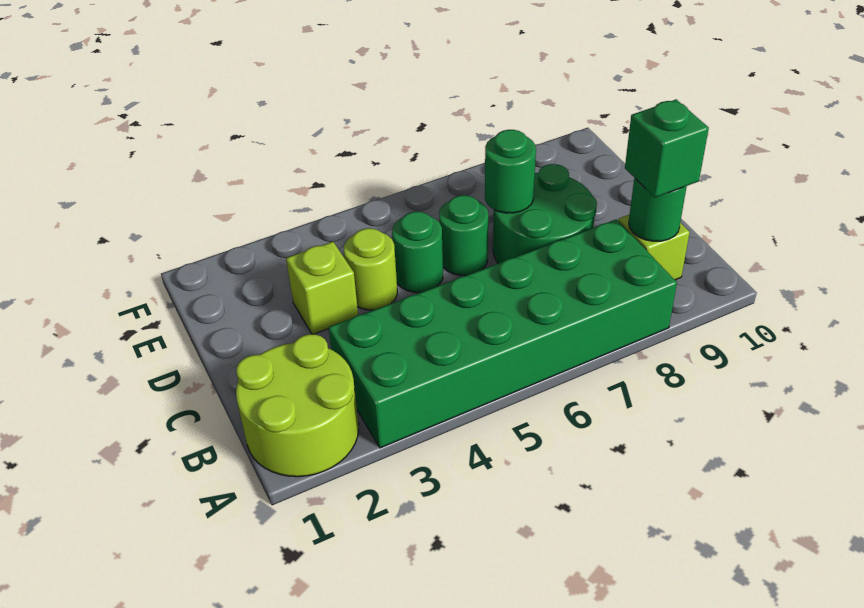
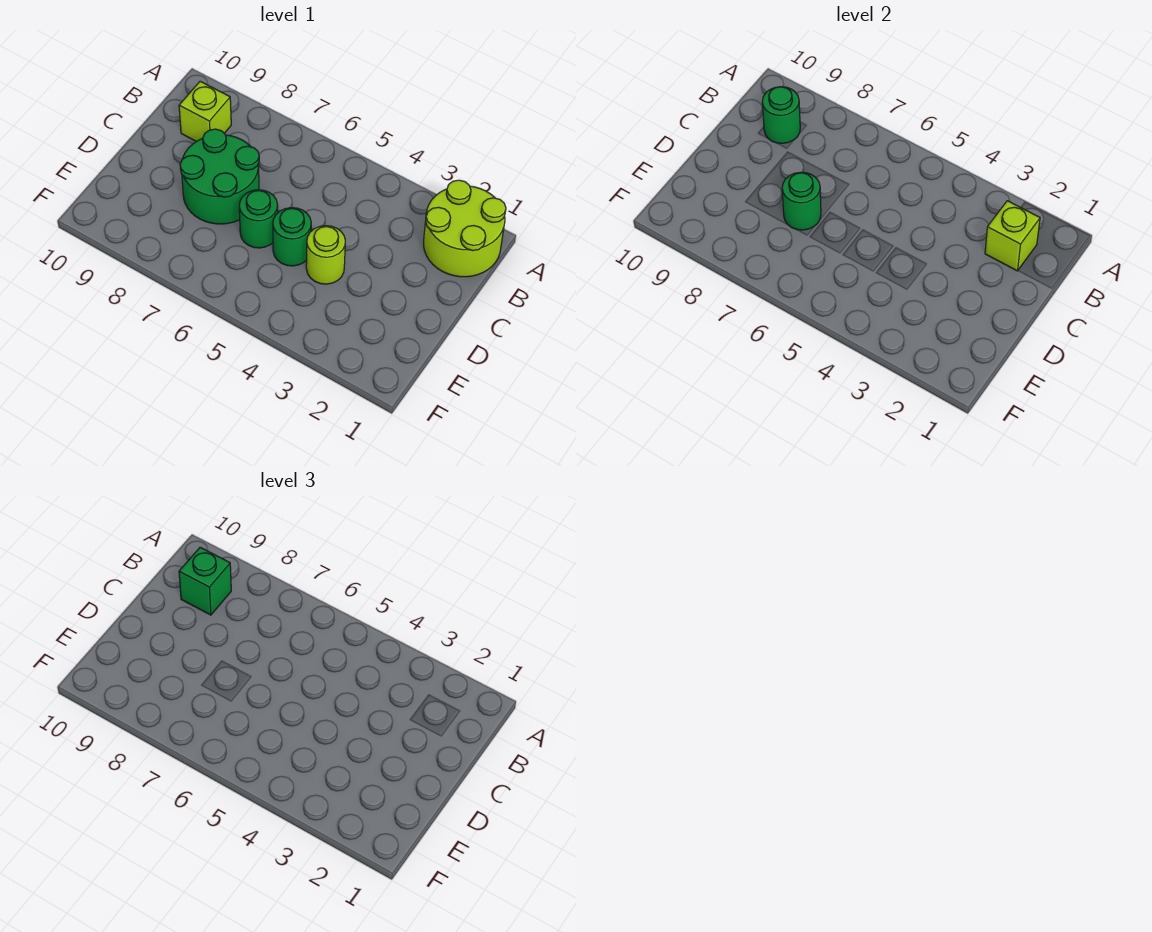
green 2x6 brick [329,219,677,448] -> none
lime 1x1 brick [286,242,358,334] -> lime 1x1 brick moved to [985,201,1040,271]

